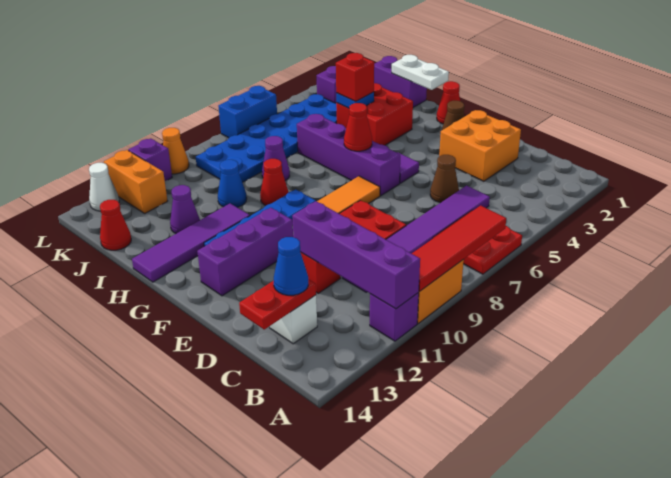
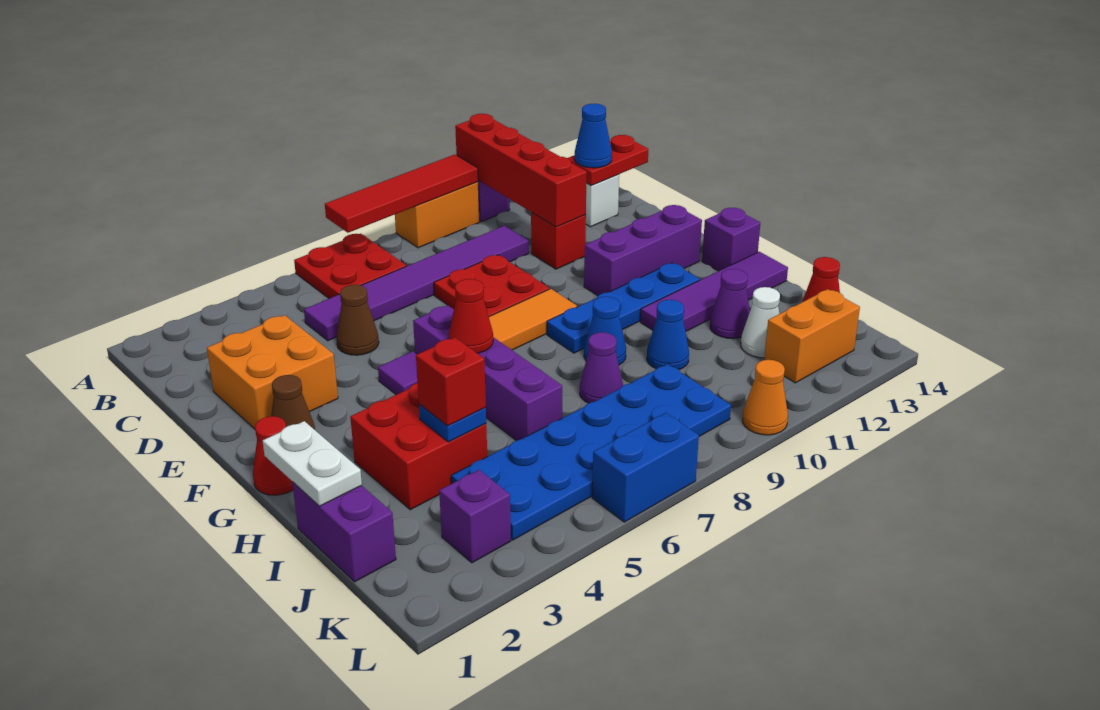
purple 1x4 brick [292,201,420,309] -> red 1x4 brick [455,114,587,227]
red 1x1 cone [260,159,288,205] -> blue 1x1 cone [584,297,626,365]
orange 1x2 brick [104,150,167,213] -> orange 1x2 brick turned to [764,289,860,383]
purple 1x1 brick [128,138,172,181] -> purple 1x1 brick moved to [702,208,760,271]
white 1x1 cone [89,163,119,211] -> white 1x1 cone moved to [741,287,780,358]

